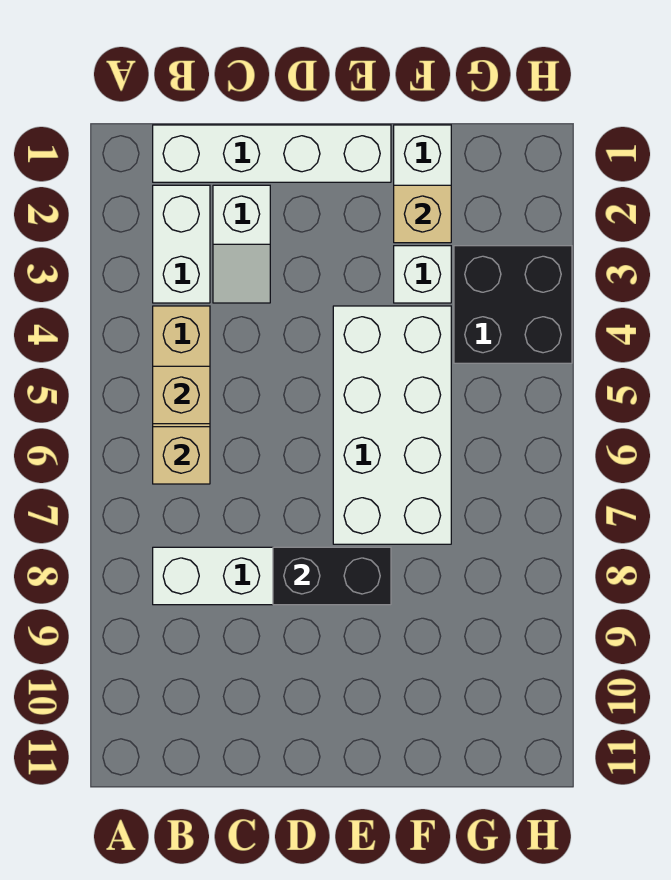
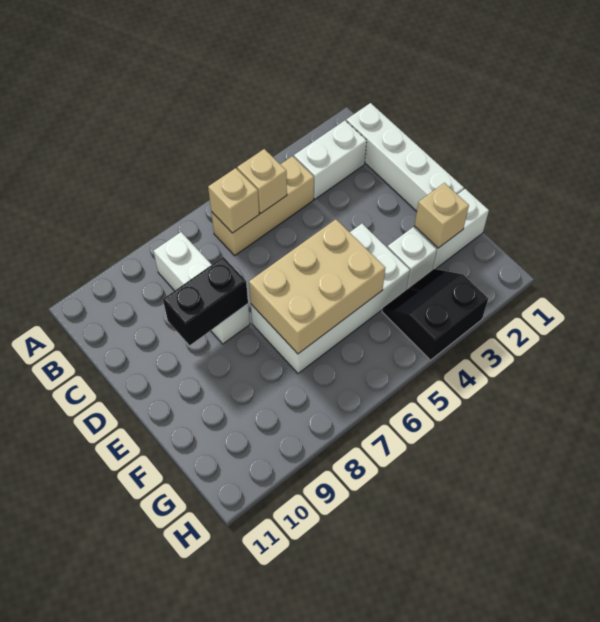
white 1x2 slope [213,185,270,303] -> none
black 1x2 brick [273,547,391,605] -> black 1x2 brick turned to [163,257,248,345]
none -> tan 2x3 brick [249,219,385,354]
black 2x2 brick [454,246,572,363] -> black 2x2 slope [382,269,488,360]

